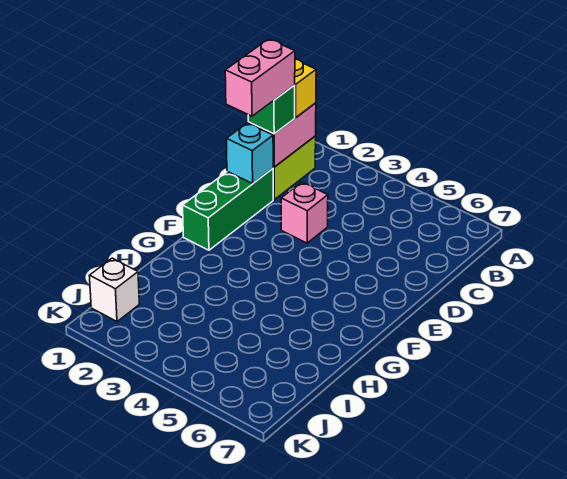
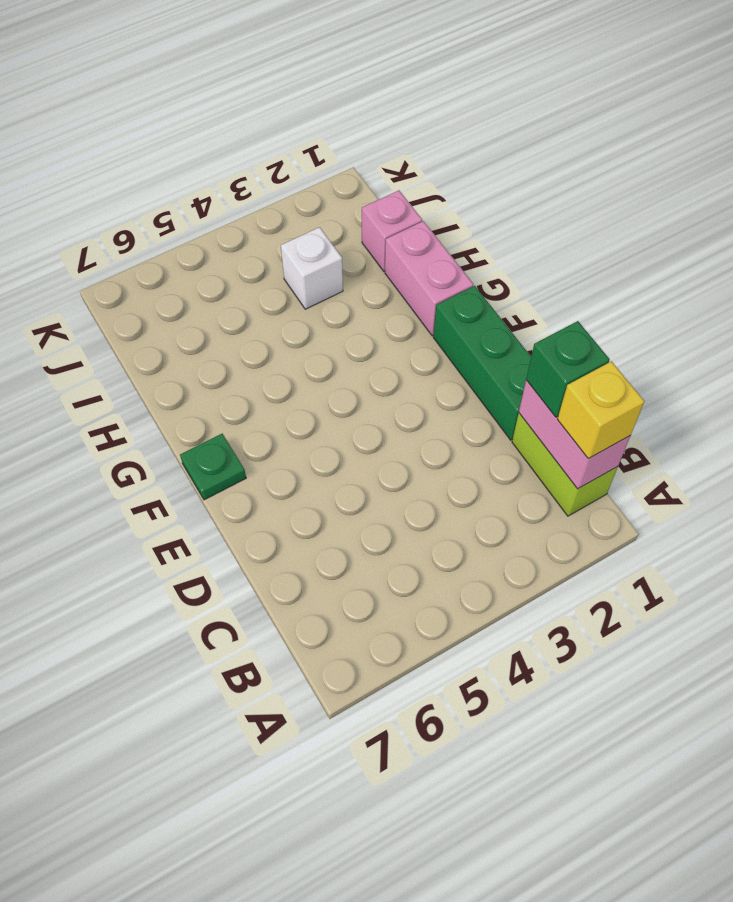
pink 1x2 brick [225,39,295,116] -> pink 1x2 brick moved to [385,221,473,336]
cyan 1x1 brick [226,123,273,184] -> none
pink 1x1 brick [281,182,328,243] -> pink 1x1 brick moved to [362,190,422,271]
none -> green 1x1 plate [180,434,246,500]
white 1x1 brick [89,258,139,321] -> white 1x1 brick moved to [281,227,343,309]

